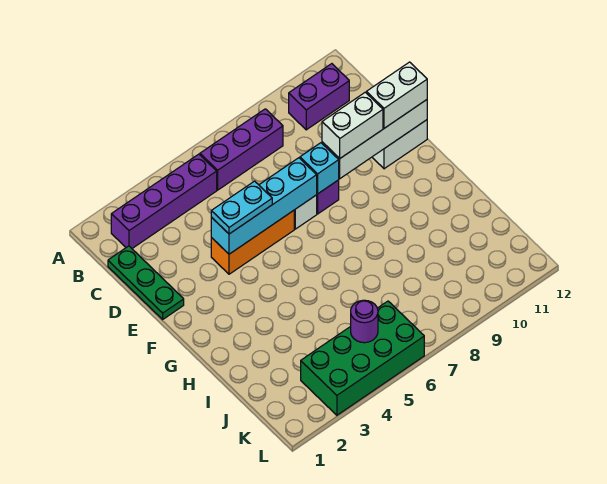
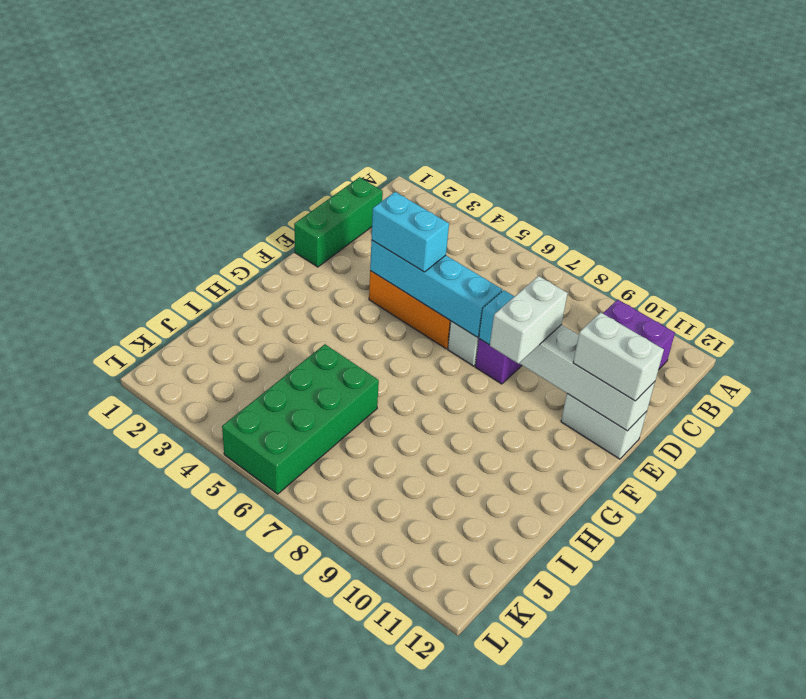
purple 1x4 brick [111,154,217,248] -> none
purple 1x3 brick [200,109,283,190] -> none
green 1x3 plate [108,246,184,319] -> green 1x3 brick [294,177,383,267]
cyan 1x2 plate [211,181,272,234] -> cyan 1x2 brick [371,192,449,272]
white 1x2 brick [322,92,383,158] -> white 1x2 brick turned to [490,276,568,364]
green 2x4 brick [301,301,424,415] -> green 2x4 brick turned to [222,344,379,494]
purple 1x1 round brick [351,300,378,343] -> none

